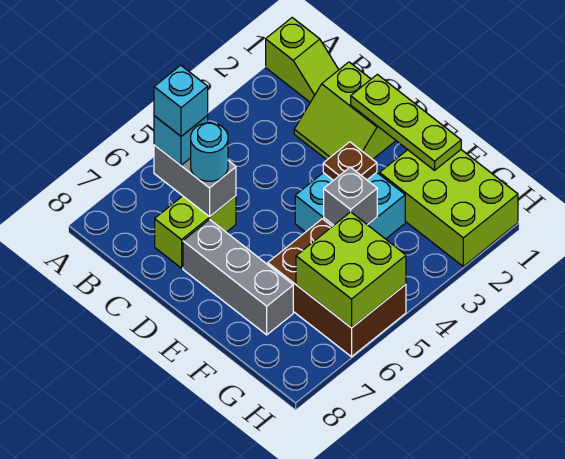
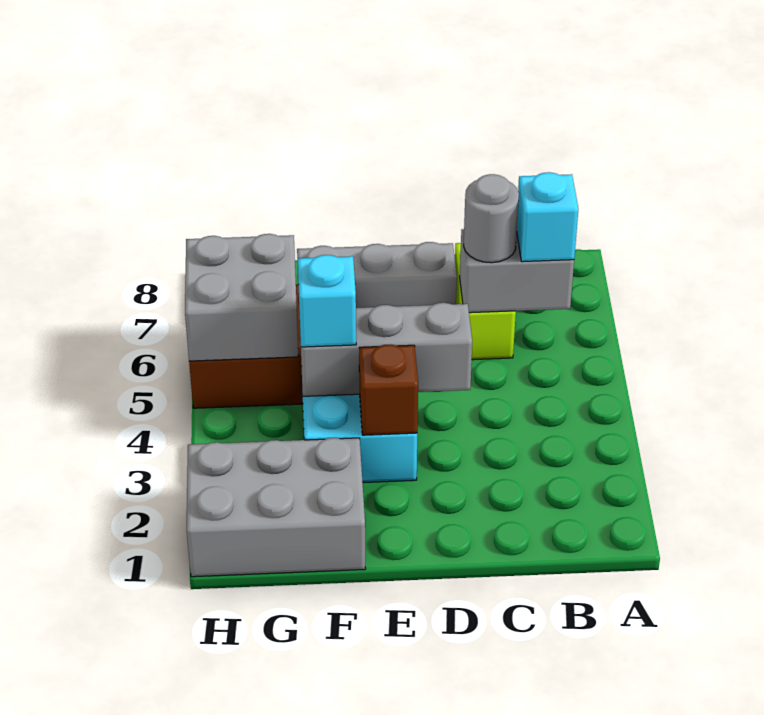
lime 1x2 slope [266,18,339,102] -> none
cyan 1x1 brick [154,65,208,136] -> cyan 1x1 brick moved to [297,255,356,347]
lime 2x2 slope [294,62,396,160] -> none
cyan 1x1 round brick [191,123,228,181] -> grey 1x1 round brick [464,174,519,263]
lime 1x3 plate [351,74,461,170] -> none
brown 1x1 plate [323,142,377,181] -> brown 1x1 brick [359,344,418,435]
lime 2x3 brick [380,150,518,266] -> grey 2x3 brick [187,438,366,577]
grey 1x1 brick [324,167,377,225] -> grey 1x3 brick [300,303,472,396]
lime 2x2 brick [296,212,406,328] -> grey 2x2 brick [185,234,298,361]

